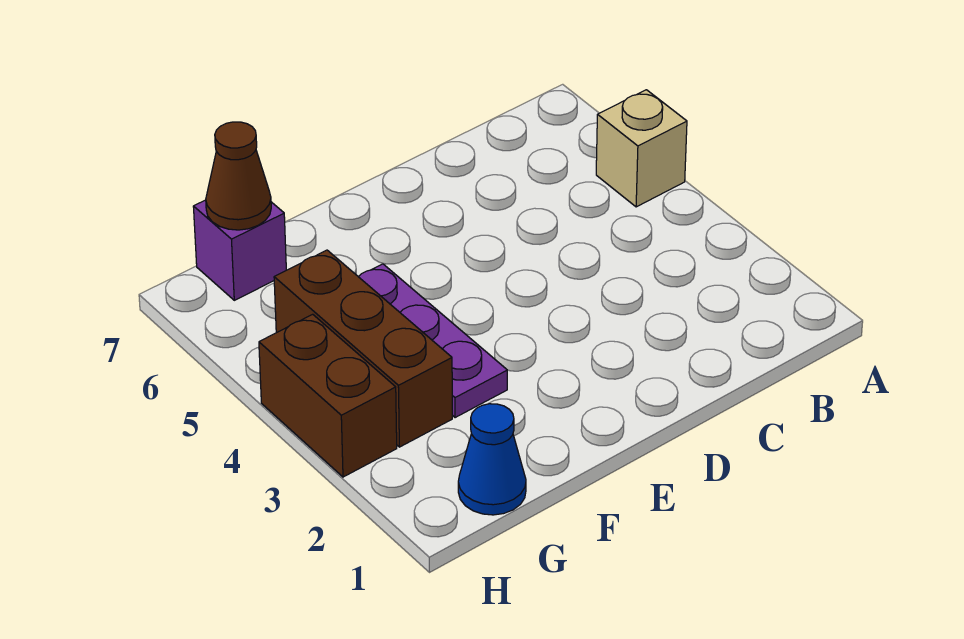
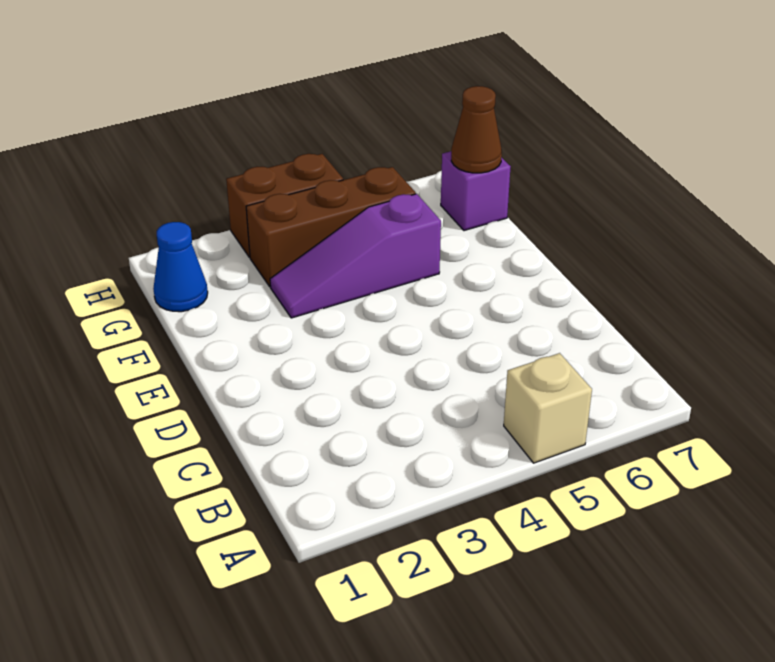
purple 1x3 plate [358,264,507,418] -> purple 1x3 slope [270,194,441,318]

